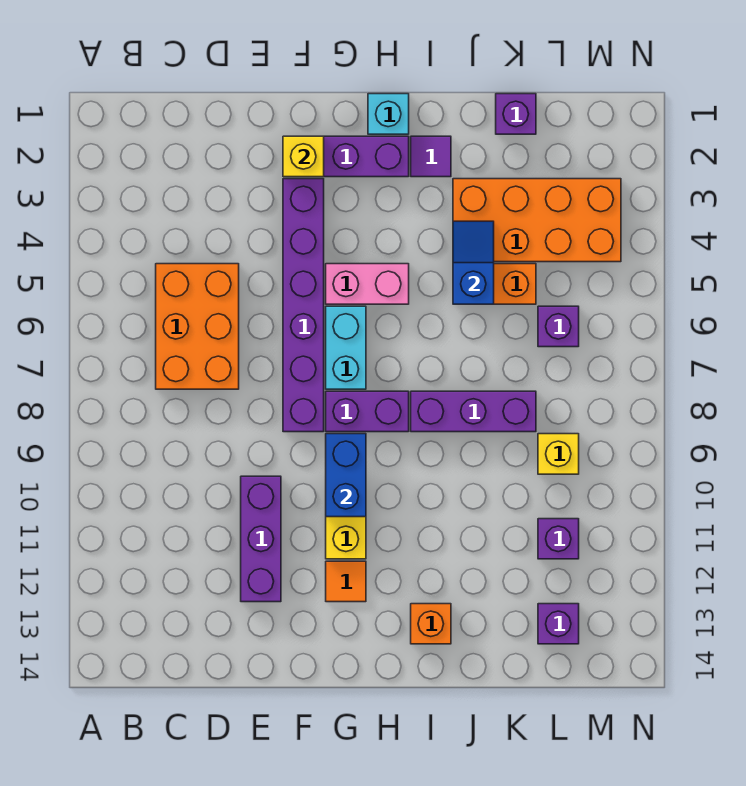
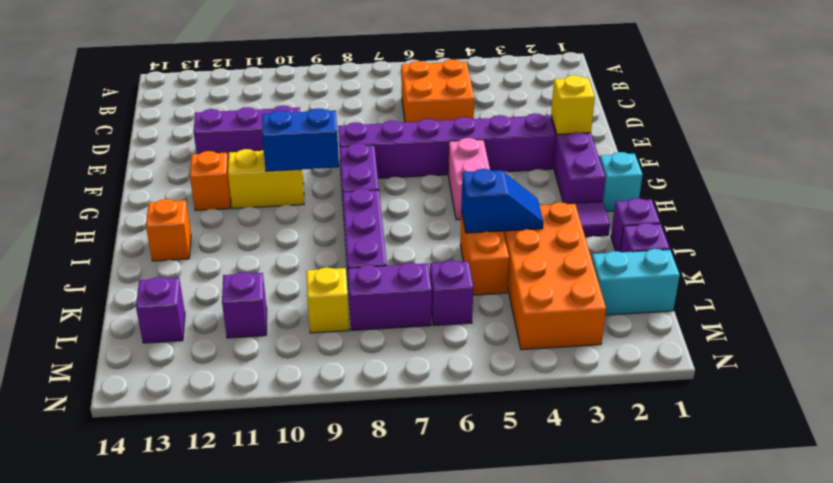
orange 2x3 brick [156,264,239,389] -> orange 2x2 brick [401,59,474,122]
cyan 1x2 brick [326,306,366,389] -> cyan 1x2 brick moved to [592,249,680,315]
orange 1x1 tile [326,561,366,602] -> orange 1x1 brick [190,151,231,211]
none -> purple 1x1 brick [611,198,660,252]
none -> purple 1x2 brick [348,263,432,330]

